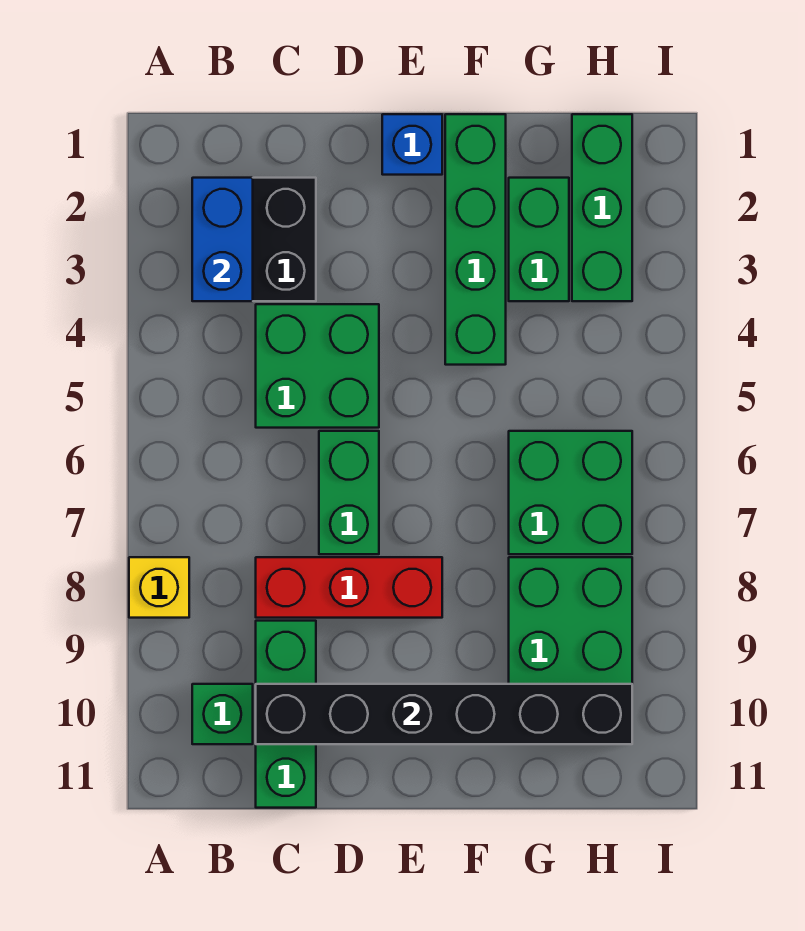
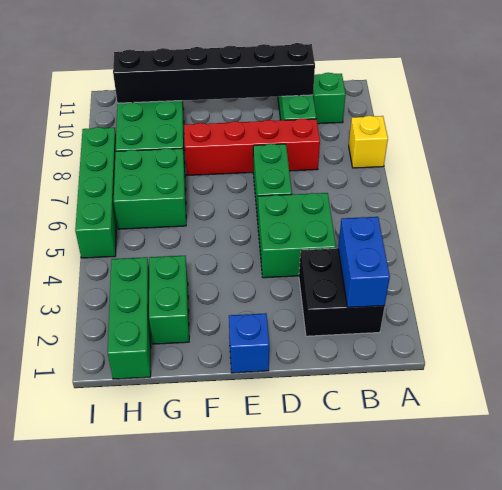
red 1x3 brick [256,557,442,618] -> red 1x4 brick [184,118,320,175]
green 1x4 brick [445,114,506,365] -> green 1x4 brick moved to [75,127,117,258]

